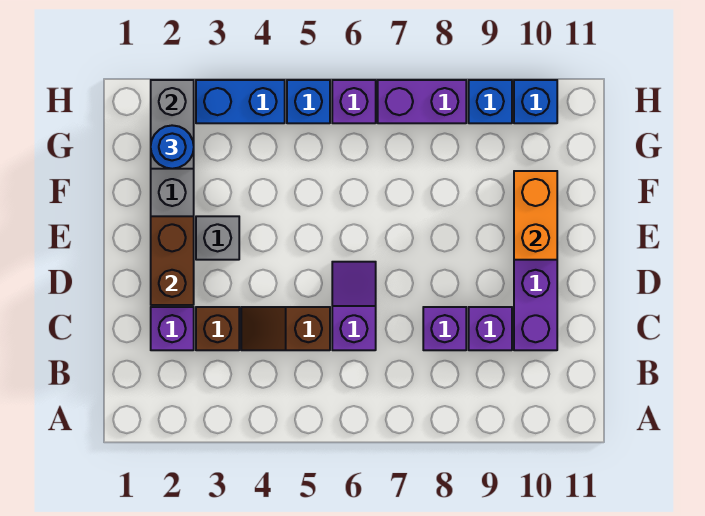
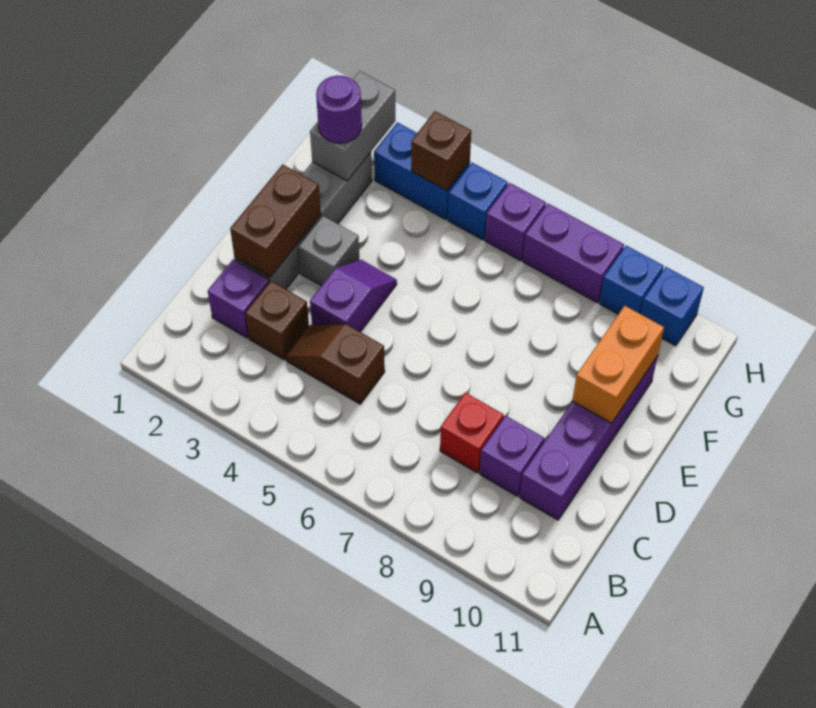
purple 1x2 slope [332,262,376,350] -> purple 1x2 slope moved to [310,260,397,332]
purple 1x1 brick [423,307,466,350] -> red 1x1 brick [440,392,504,473]
blue 1x1 round brick [151,125,194,169] -> purple 1x1 round brick [316,75,362,143]
none -> brown 1x1 brick [411,111,471,191]

